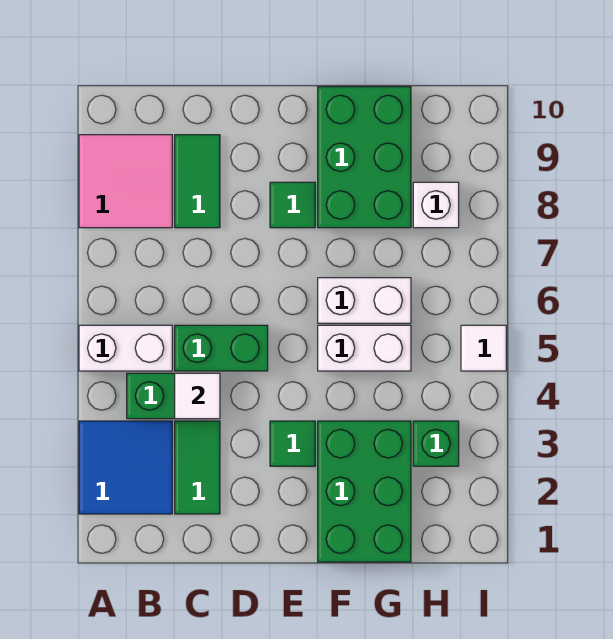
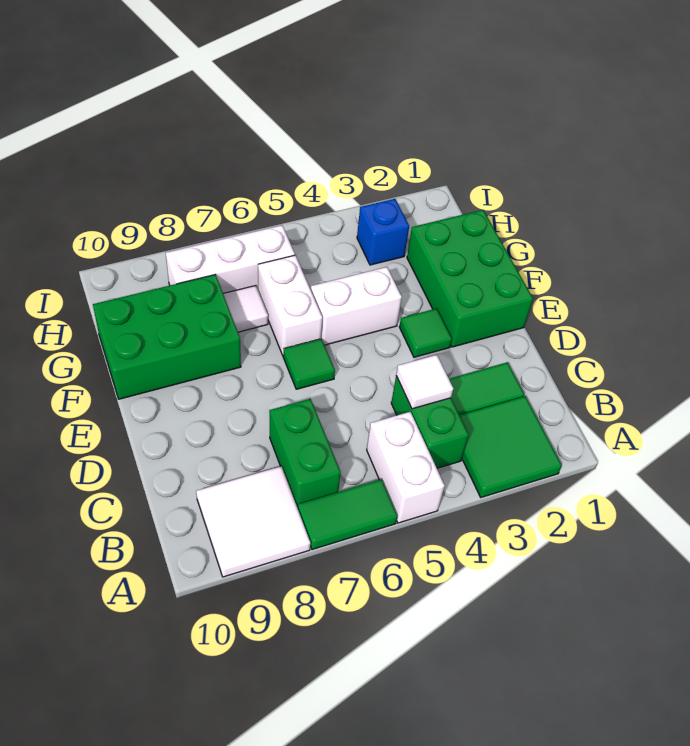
blue 2x2 tile [79,421,172,514] -> green 2x2 tile [459,396,562,497]
pink 2x2 tile [79,135,172,228] -> white 2x2 tile [196,466,310,577]
green 1x2 brick [175,325,268,371] -> green 1x2 brick moved to [270,399,341,508]
green 1x2 tile [175,135,220,228] -> green 1x2 tile moved to [298,479,397,550]
green 1x1 tile [270,182,315,228] -> green 1x1 tile moved to [283,339,335,389]
green 2x3 brick [318,421,411,562] -> green 2x3 brick turned to [407,210,533,347]
white 1x2 brick [318,325,411,371] -> white 1x2 brick turned to [311,267,402,345]
green 1x1 brick [413,421,459,466] -> blue 1x1 brick [357,199,409,265]
white 1x1 brick [413,182,459,228] -> white 1x3 brick [166,225,295,293]
white 1x1 tile [461,325,506,371] -> white 1x1 tile moved to [223,286,268,332]

